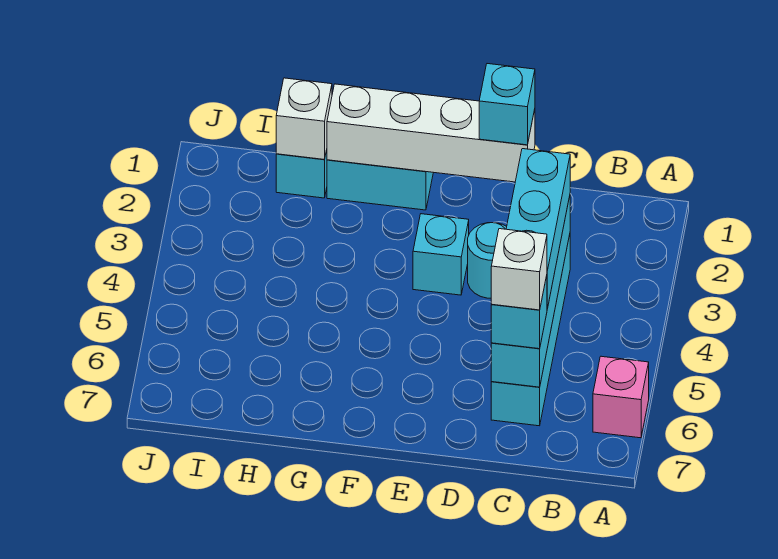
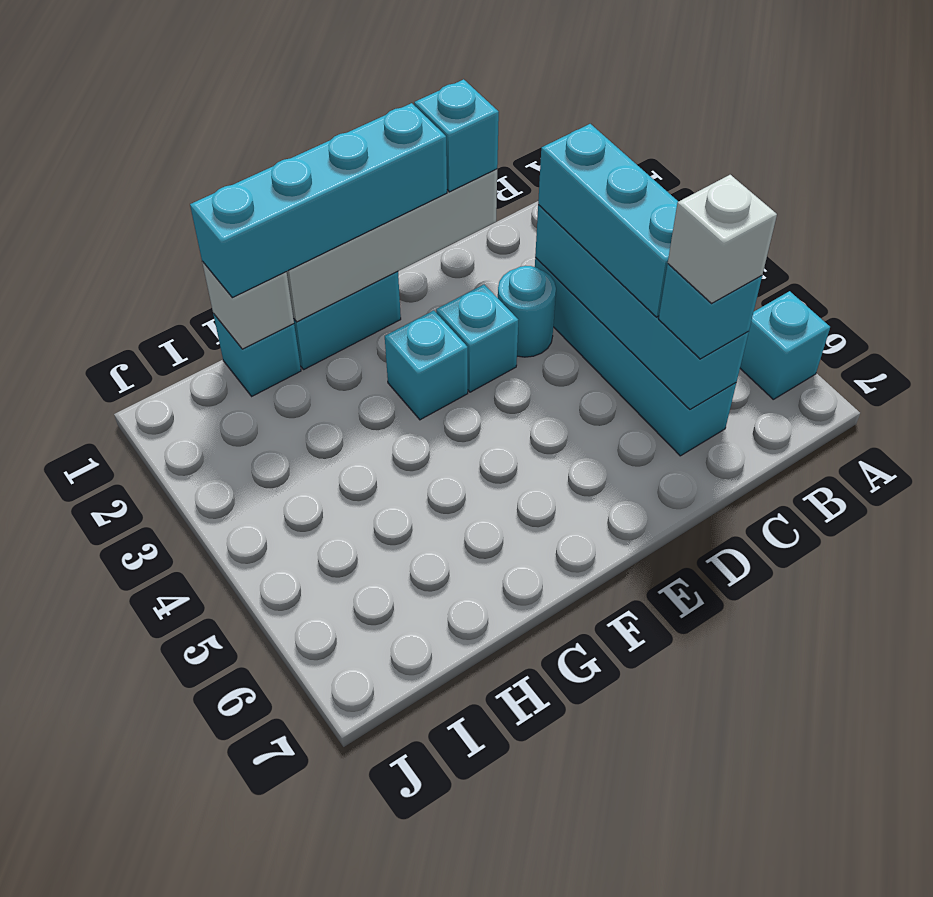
pink 1x1 brick [593,356,649,438] -> cyan 1x1 brick [740,291,830,399]
none -> cyan 1x4 brick [190,103,447,298]
none -> cyan 1x1 brick [385,310,468,420]

